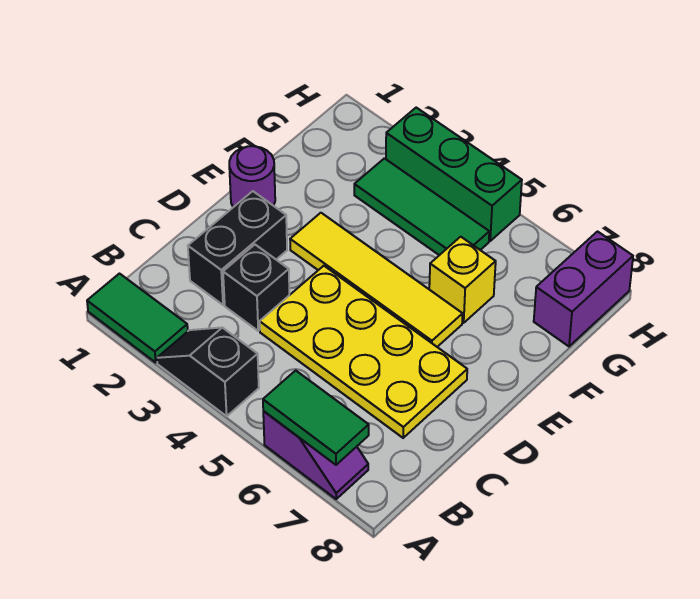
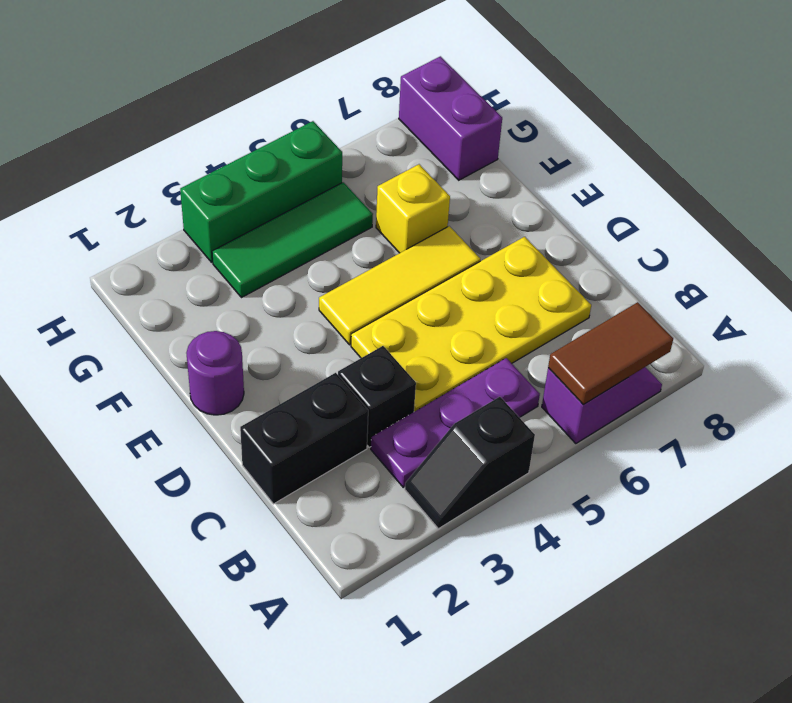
green 1x2 tile [87,274,188,362] -> none
green 1x2 tile [263,370,369,465] -> brown 1x2 tile [548,302,673,405]
none -> purple 1x3 plate [371,358,540,487]
black 1x2 brick [188,191,287,305] -> black 1x2 brick turned to [240,373,368,504]
yellow 1x4 tile [290,213,463,347] -> yellow 1x3 tile [319,226,480,345]

